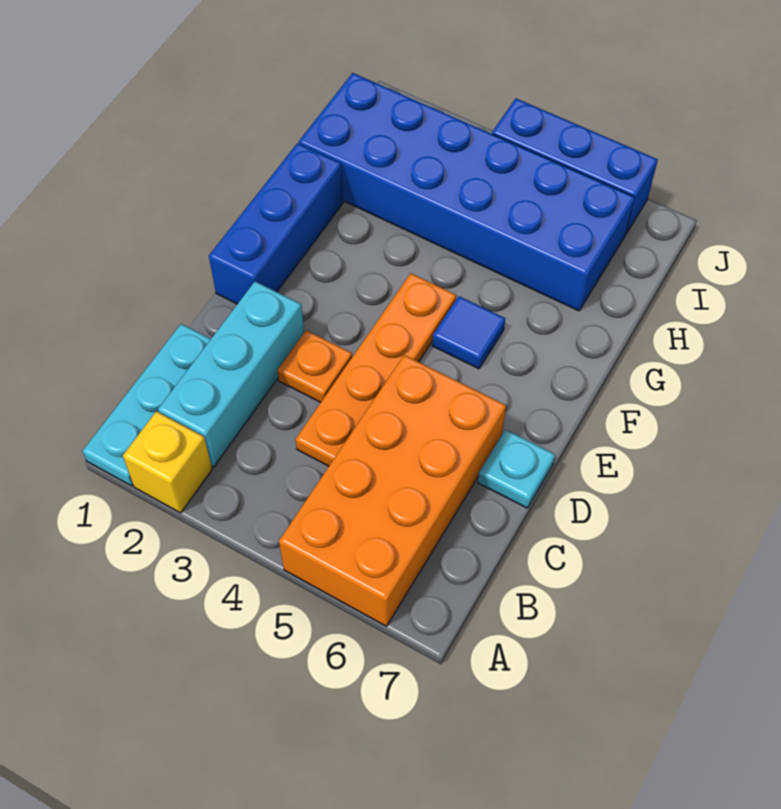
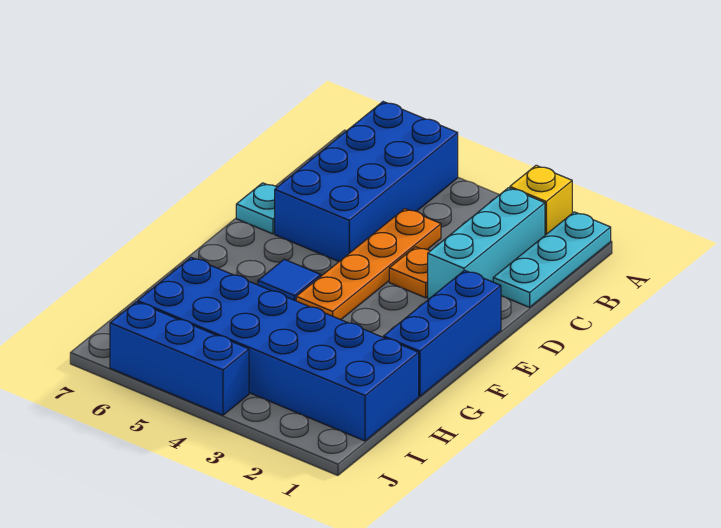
orange 2x4 brick [279,355,506,626] -> blue 2x4 brick [275,102,458,261]

